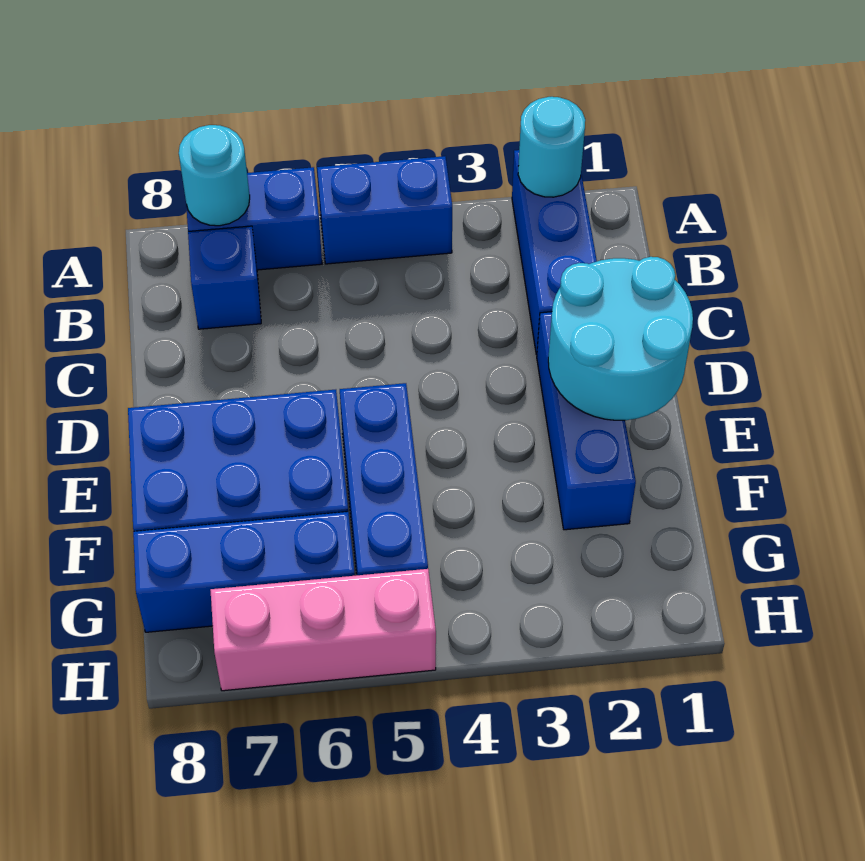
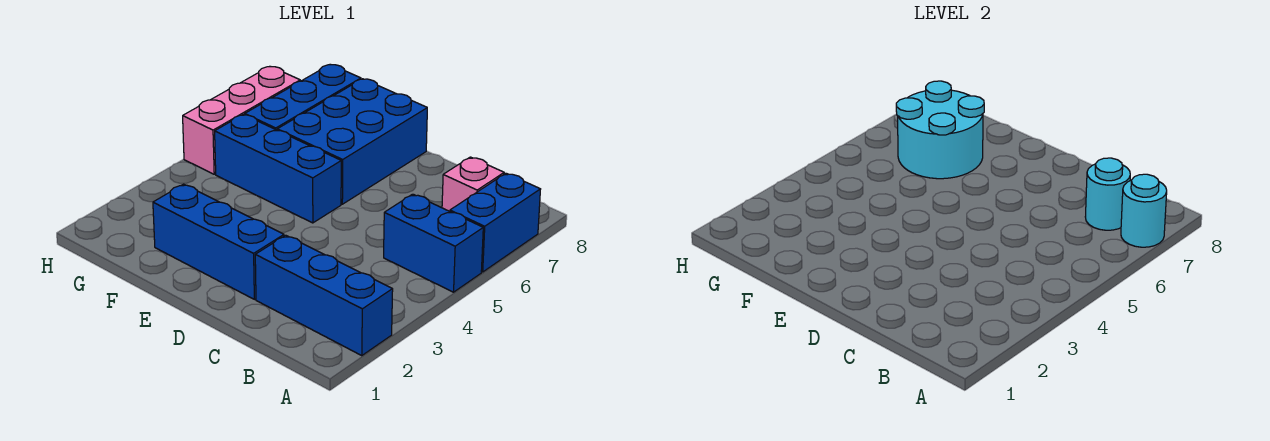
cyan 1x1 round brick [518,97,585,197] -> cyan 1x1 round brick moved to [1085,158,1130,230]
blue 1x2 brick [317,156,452,264] -> blue 1x2 brick turned to [384,194,483,292]
blue 1x1 brick [188,226,261,329] -> pink 1x1 brick [442,157,504,211]
cyan 2x2 round brick [548,257,693,420] -> cyan 2x2 round brick moved to [896,81,984,179]

